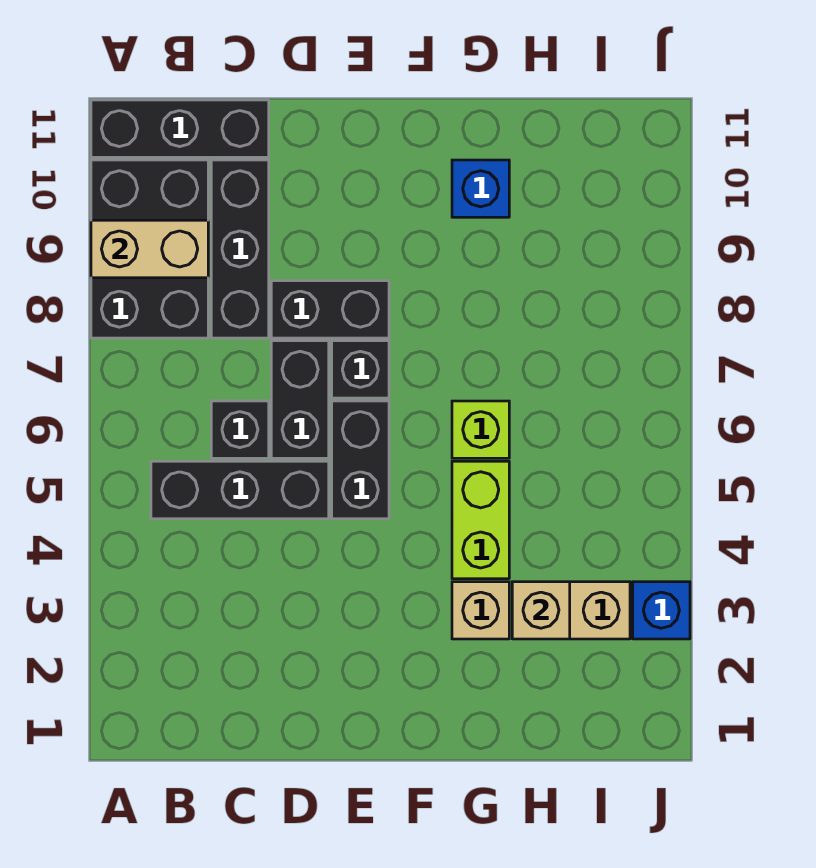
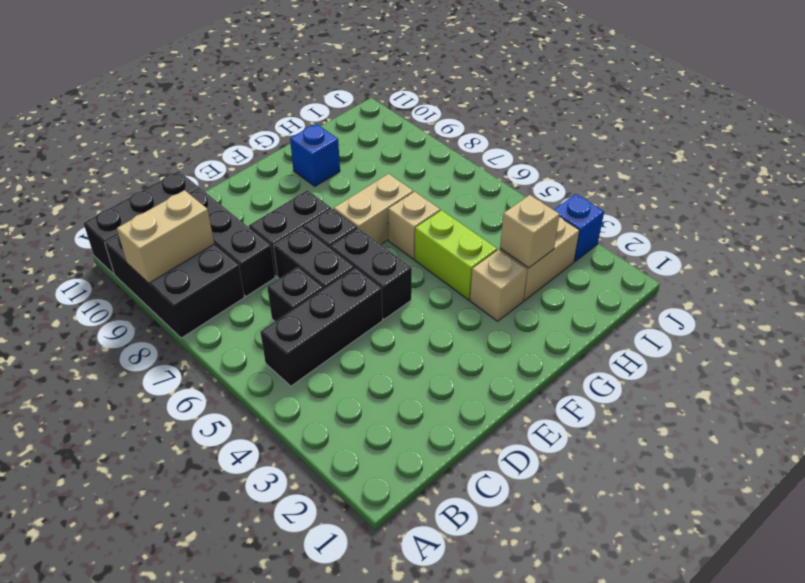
none -> tan 1x2 brick [334,174,413,244]
lime 1x1 brick [452,401,509,458] -> tan 1x1 brick [388,192,440,259]

